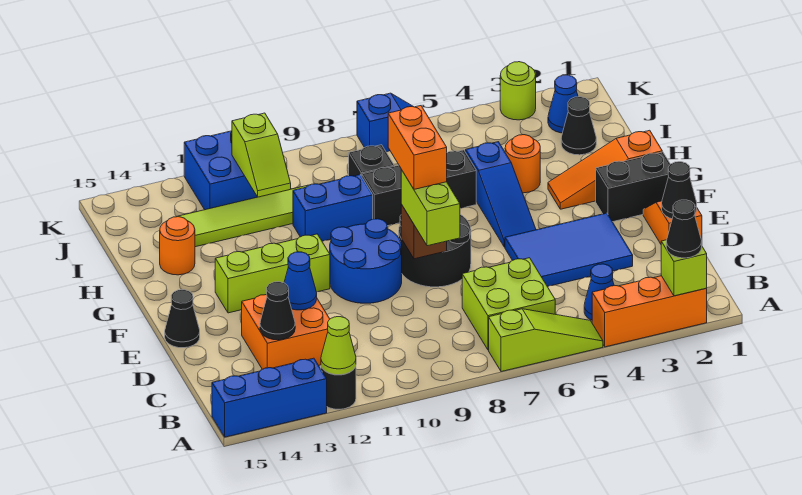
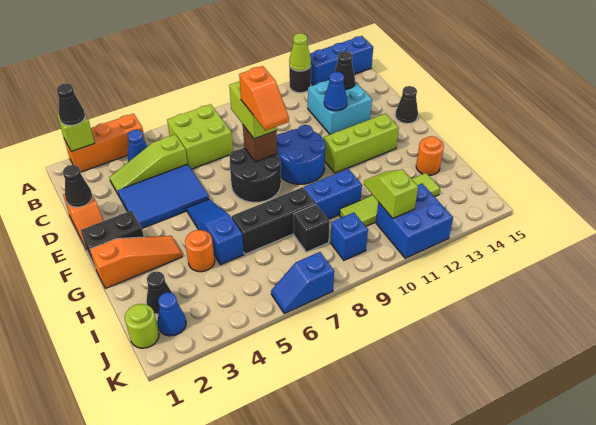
lime 1x3 slope [489,309,603,372] -> lime 1x3 slope moved to [109,135,187,195]
orange 2x2 brick [242,295,330,369] -> cyan 2x2 brick [308,80,372,134]
orange 1x2 brick [388,106,447,189] -> orange 1x2 slope [239,66,289,131]
none -> blue 1x1 brick [330,212,368,260]
lime 1x1 round brick [500,62,536,120] -> lime 1x1 round brick moved to [125,304,159,348]

